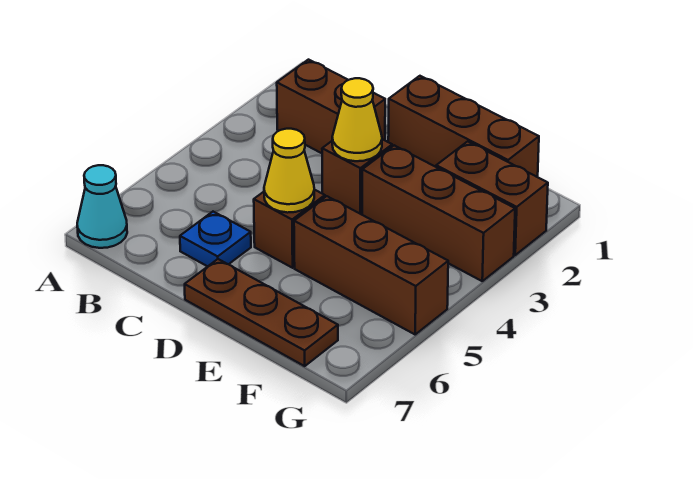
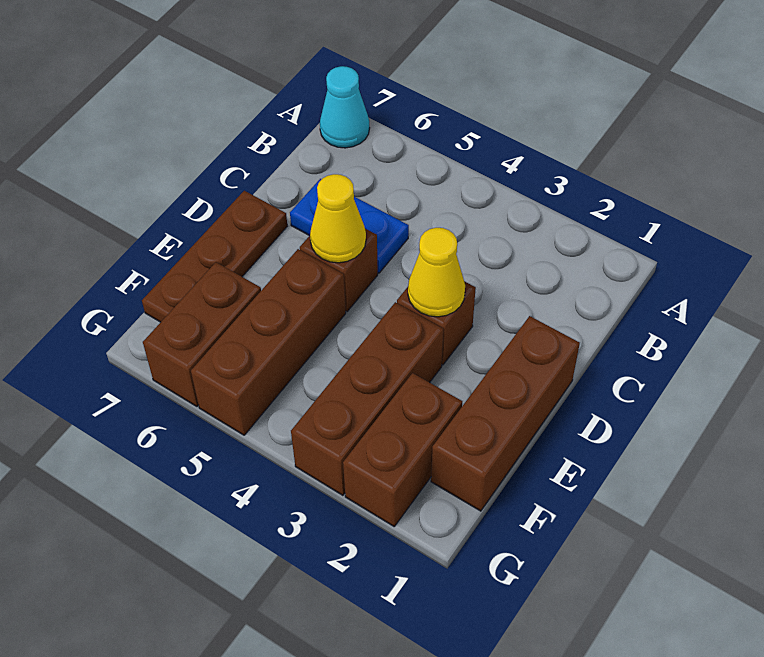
brown 1x2 brick [277,60,385,153] -> brown 1x2 brick moved to [143,262,261,406]
blue 1x1 plate [180,212,251,266] -> blue 1x2 plate [290,179,409,273]

